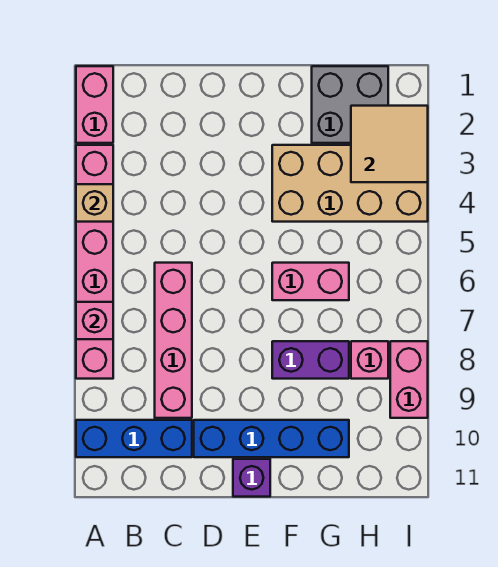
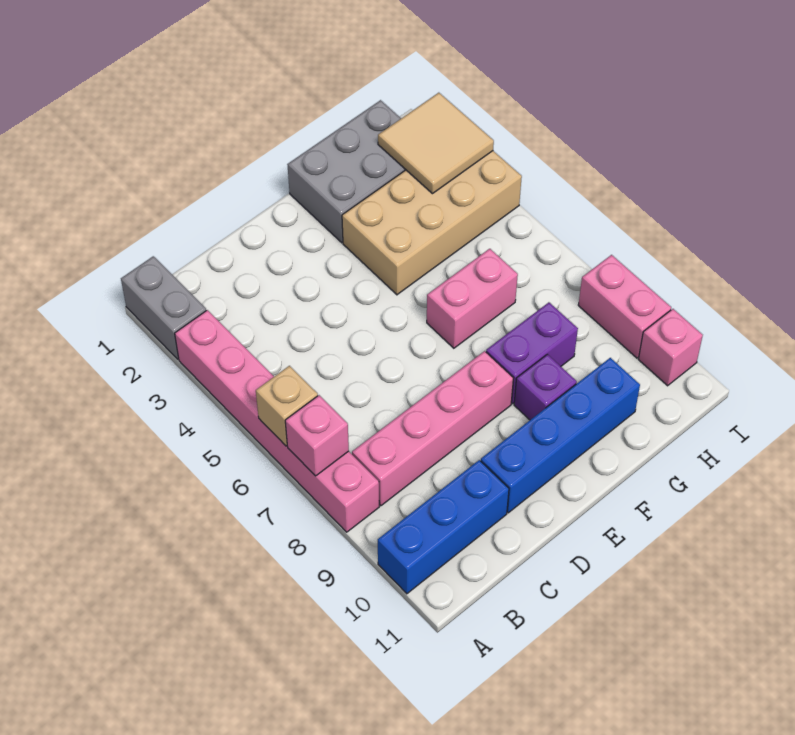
pink 1x2 brick [76,66,113,143] -> grey 1x2 brick [121,256,206,359]
tan 1x1 brick [76,184,113,222] -> tan 1x1 brick moved to [256,366,318,446]
pink 1x4 brick [155,263,192,418] -> pink 1x4 brick turned to [352,351,513,506]
purple 1x1 brick [233,459,270,497] -> purple 1x1 brick moved to [514,354,577,420]
grey 2x2 brick [312,66,388,143] -> grey 2x3 brick [287,100,406,243]
pink 1x1 brick [351,341,388,379] -> pink 1x1 brick moved to [638,309,703,386]

